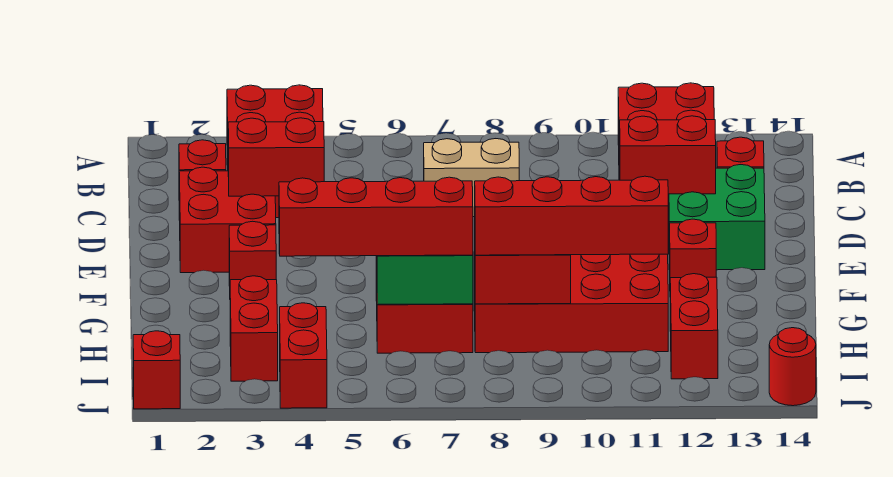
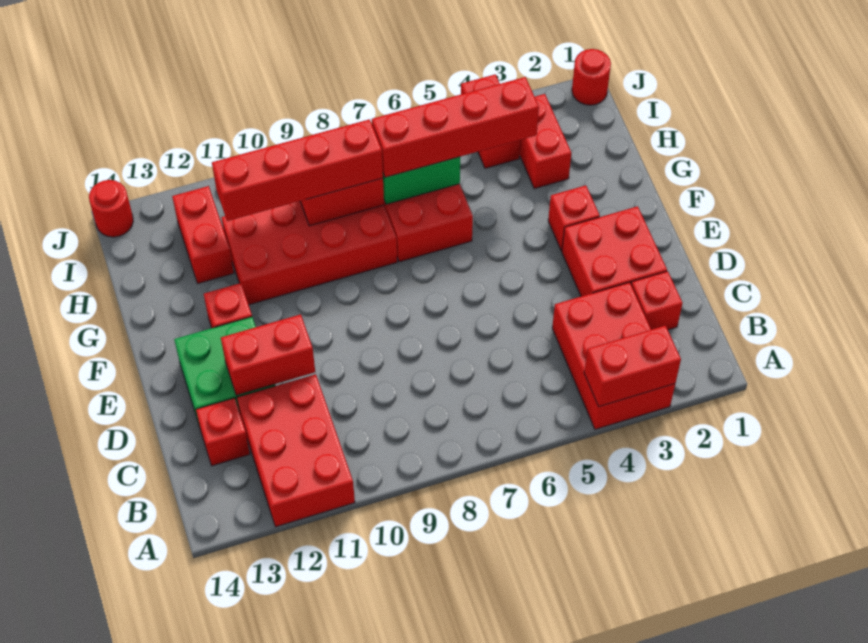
tan 1x2 brick [424,139,519,217] -> none
red 1x2 brick [228,118,324,196] -> red 1x2 brick moved to [584,326,681,407]
red 1x1 brick [133,331,180,409] -> red 1x1 round brick [572,49,611,105]

